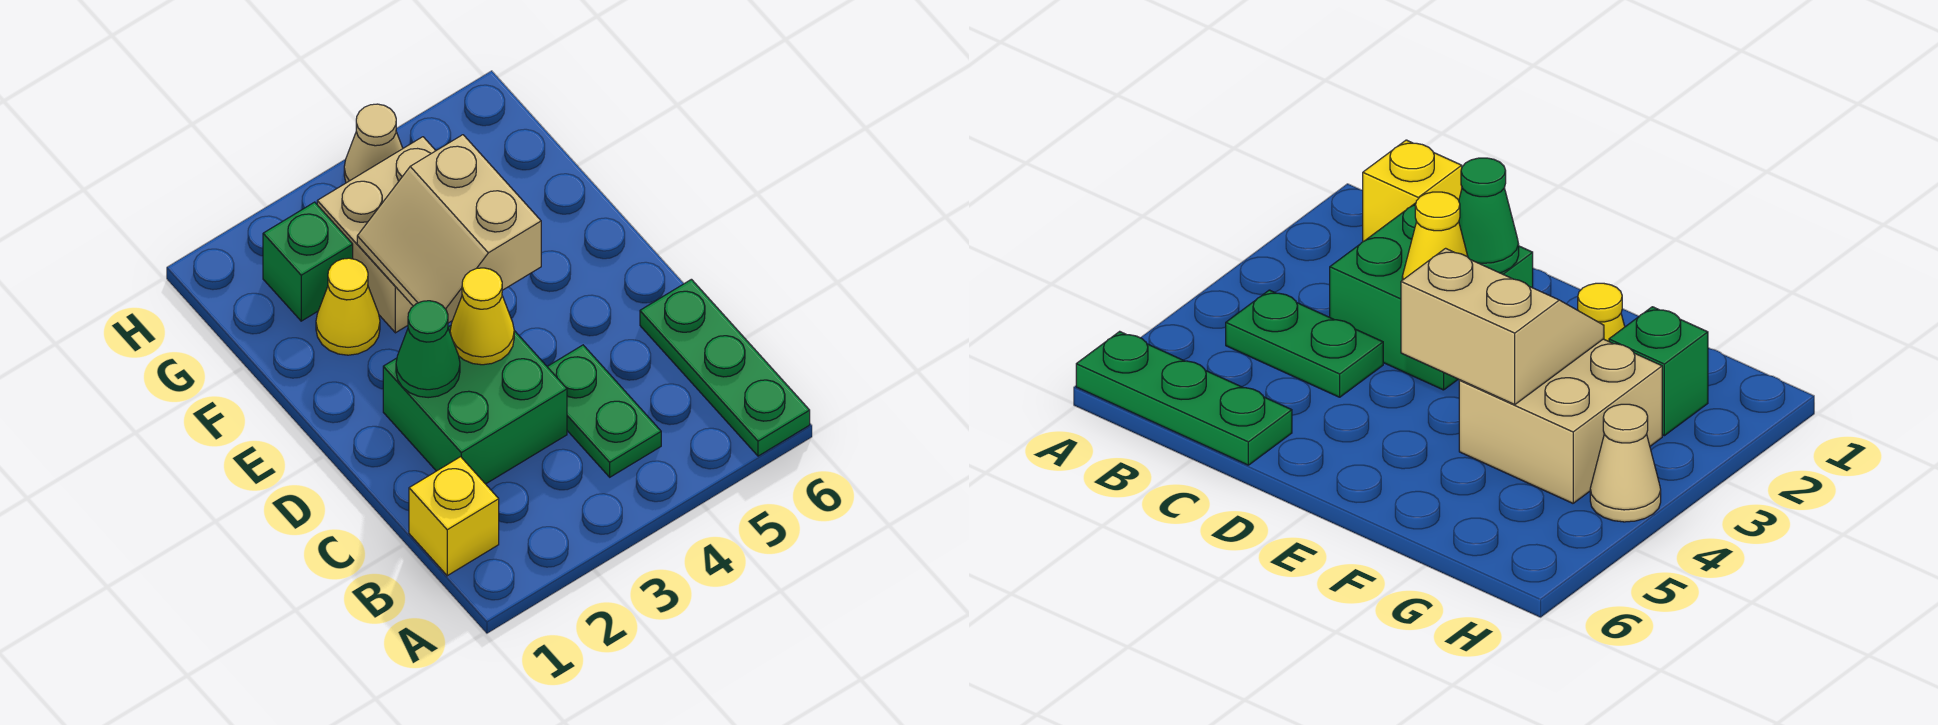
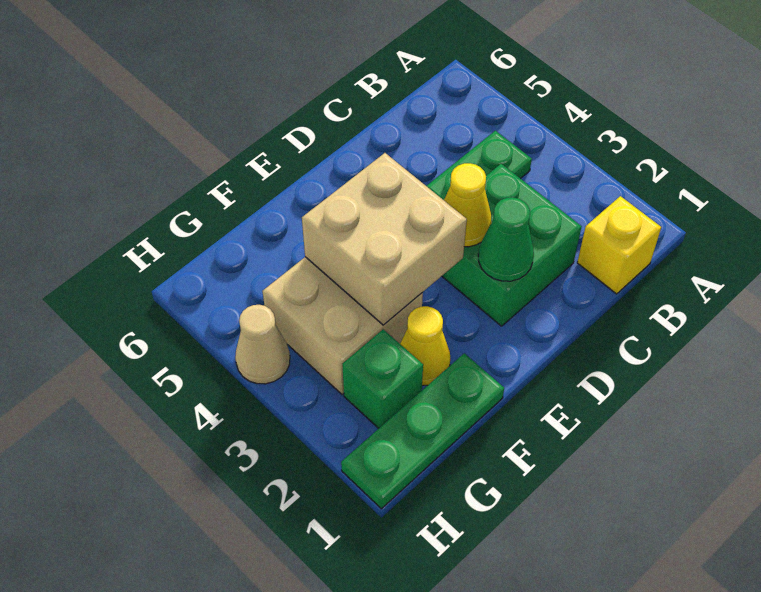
green 1x3 plate [640,279,810,456] -> green 1x3 plate moved to [341,353,504,509]
tan 2x2 slope [357,135,541,323] -> tan 2x2 brick [302,153,467,325]

